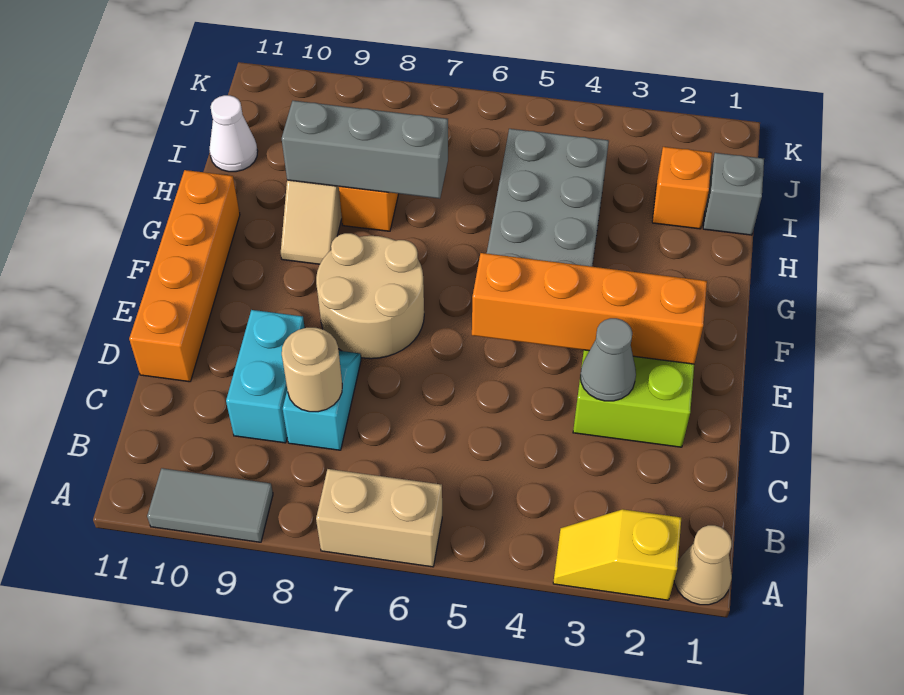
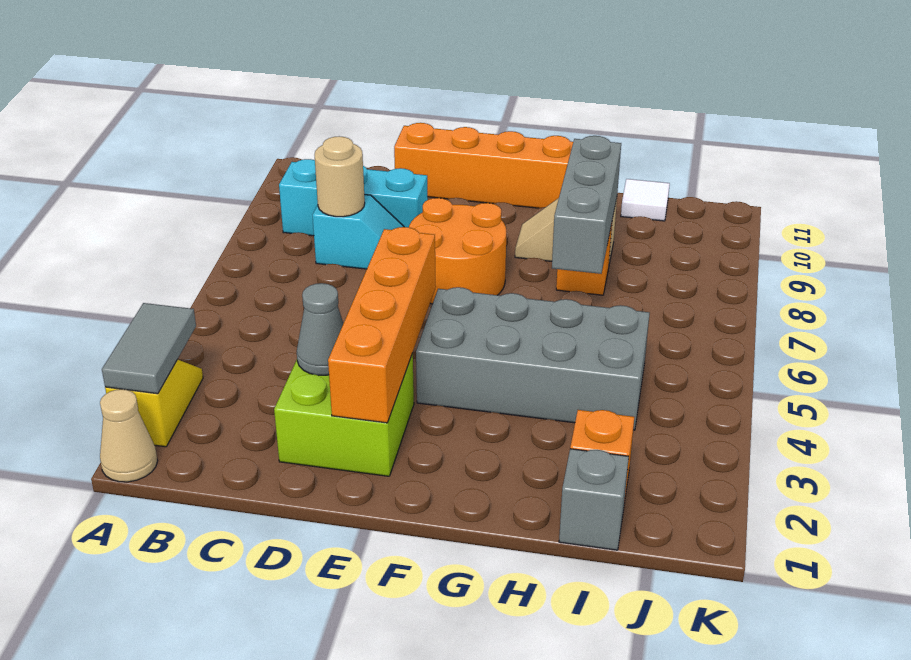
tan 1x2 brick [316,469,442,567] -> none
grey 1x2 tile [147,468,273,542] -> grey 1x2 tile moved to [102,303,196,394]
cyan 1x2 brick [226,310,305,443] -> cyan 1x3 brick [279,159,428,236]
tan 2x2 round brick [316,233,424,359] -> orange 2x2 round brick [409,198,506,304]
white 1x1 cone [209,95,258,172] -> white 1x1 tile [621,179,670,221]

